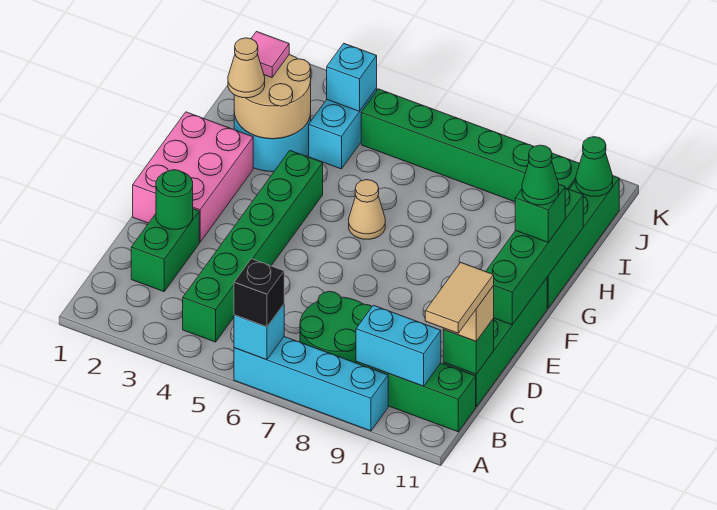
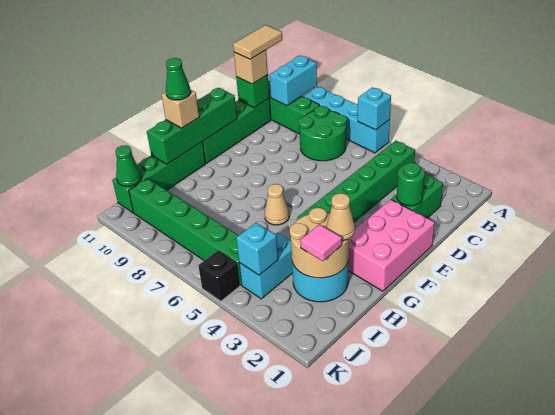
black 1x1 brick [234,259,284,327] -> black 1x1 brick moved to [198,250,240,301]
cyan 1x2 brick [356,305,441,386] -> cyan 1x2 brick turned to [270,56,317,106]
green 1x1 brick [515,184,565,242] -> tan 1x1 brick [162,90,199,128]

